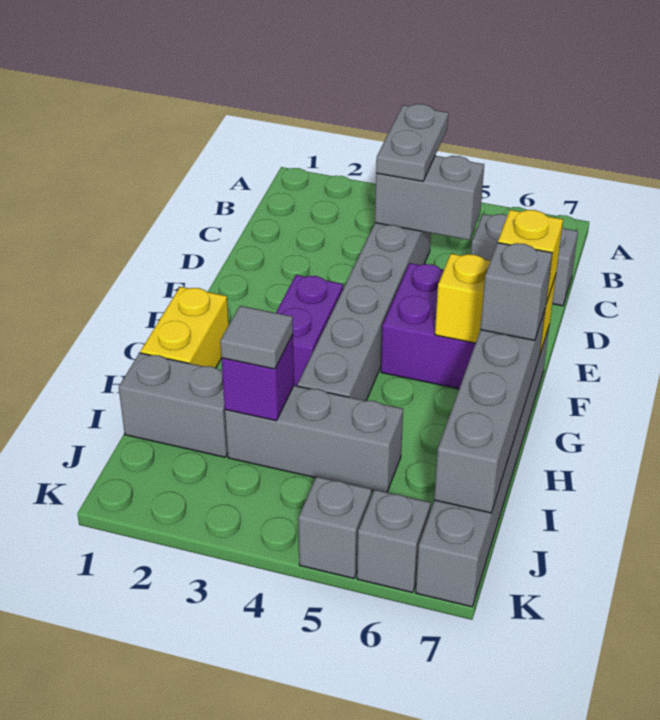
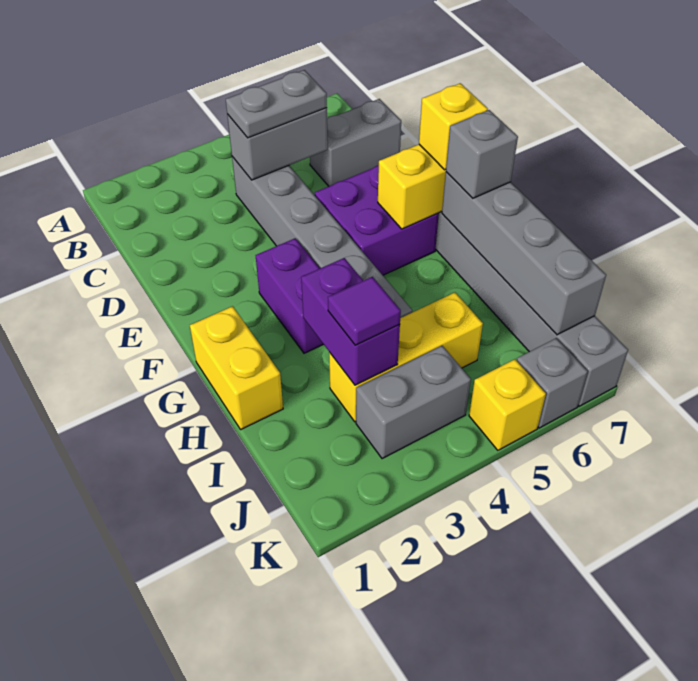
grey 1x2 plate [376,104,448,181] -> grey 1x2 plate turned to [226,70,327,138]
grey 1x2 brick [119,353,228,457] -> grey 1x2 brick moved to [356,346,471,459]
grey 1x3 brick [225,386,403,492] -> yellow 1x3 brick [329,293,483,422]
purple 1x1 brick [221,335,294,421] -> purple 1x2 brick [301,258,400,385]
grey 1x1 tile [220,306,293,369] -> purple 1x1 tile [328,277,401,345]
grey 1x1 brick [298,477,372,578] -> yellow 1x1 brick [469,359,546,450]

